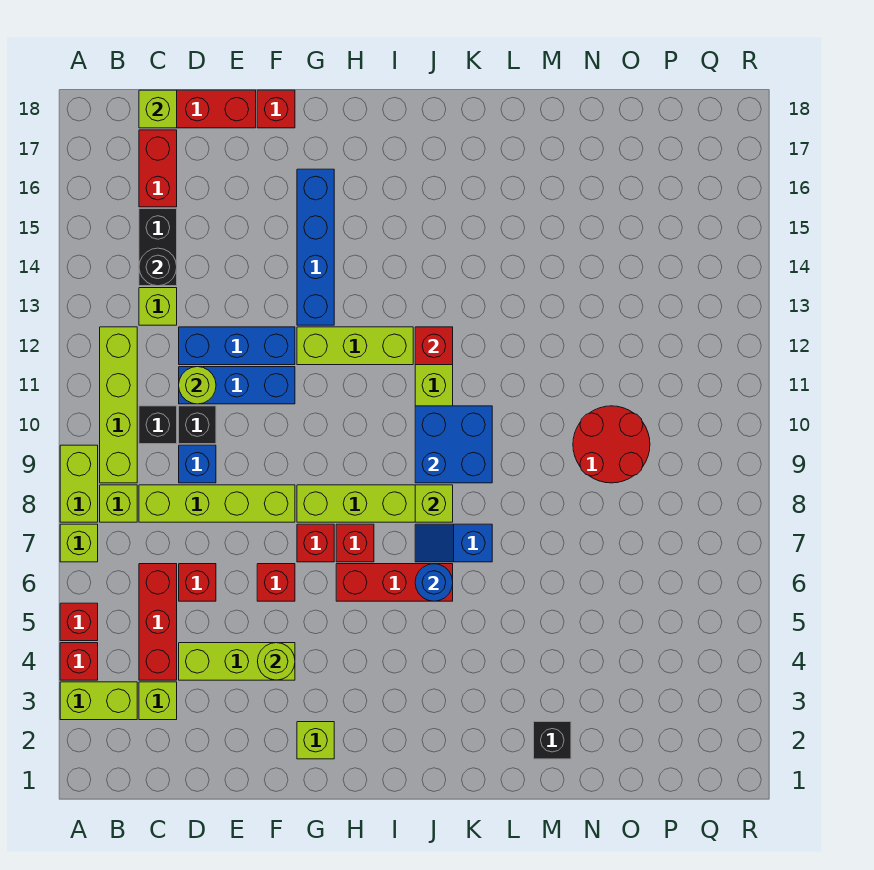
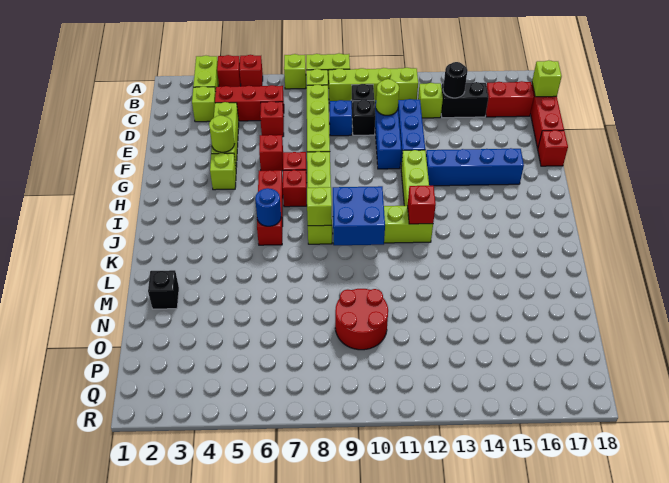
lime 1x1 brick [297,722,334,759] -> lime 1x1 brick moved to [210,153,236,190]
blue 1x2 slope [415,524,492,562] -> none

